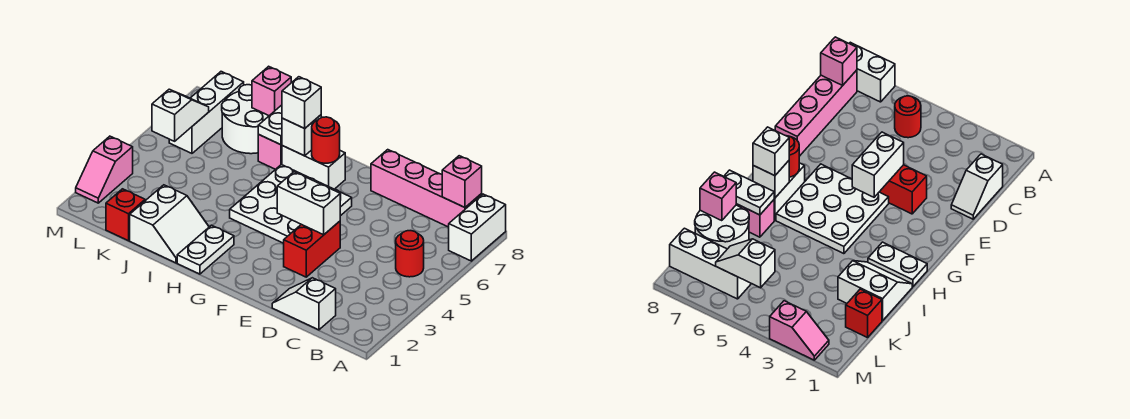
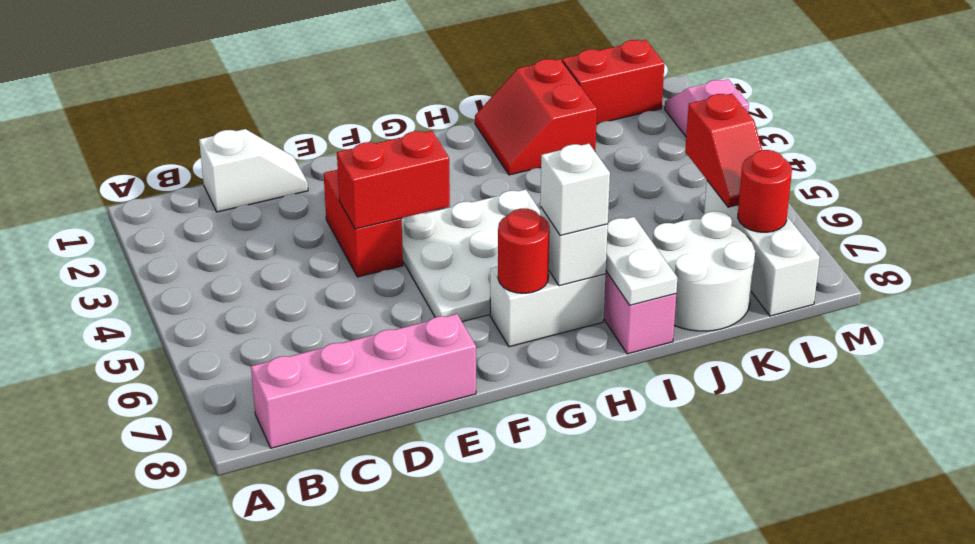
white 1x2 brick [449,194,506,261] -> none
red 1x1 round brick [396,231,424,277] -> red 1x1 round brick moved to [738,150,792,232]
pink 1x1 brick [442,156,482,207] -> none
white 1x2 brick [277,172,340,235] -> red 1x2 brick [337,131,450,229]
white 1x2 plate [177,225,234,274] -> none
white 2x2 slope [130,185,209,263] -> red 2x2 slope [475,59,597,175]
pink 1x1 brick [252,66,291,116] -> none
red 1x1 brick [106,189,145,241] -> red 1x2 brick [562,40,664,124]
white 1x2 slope [152,89,209,141] -> red 1x2 slope [685,94,762,207]

